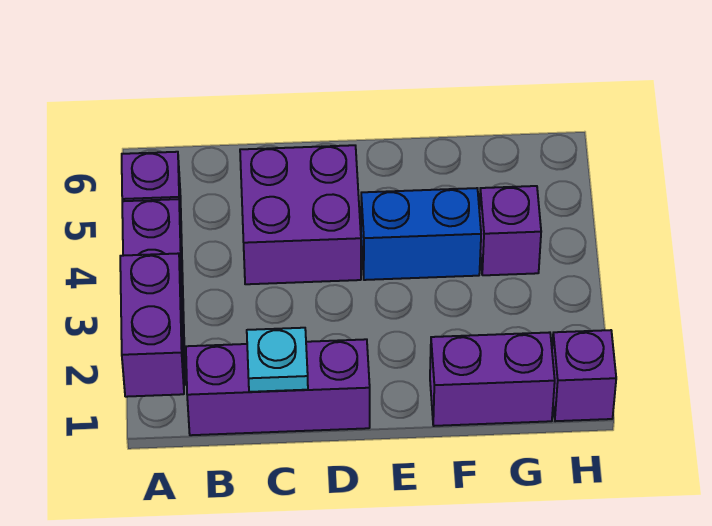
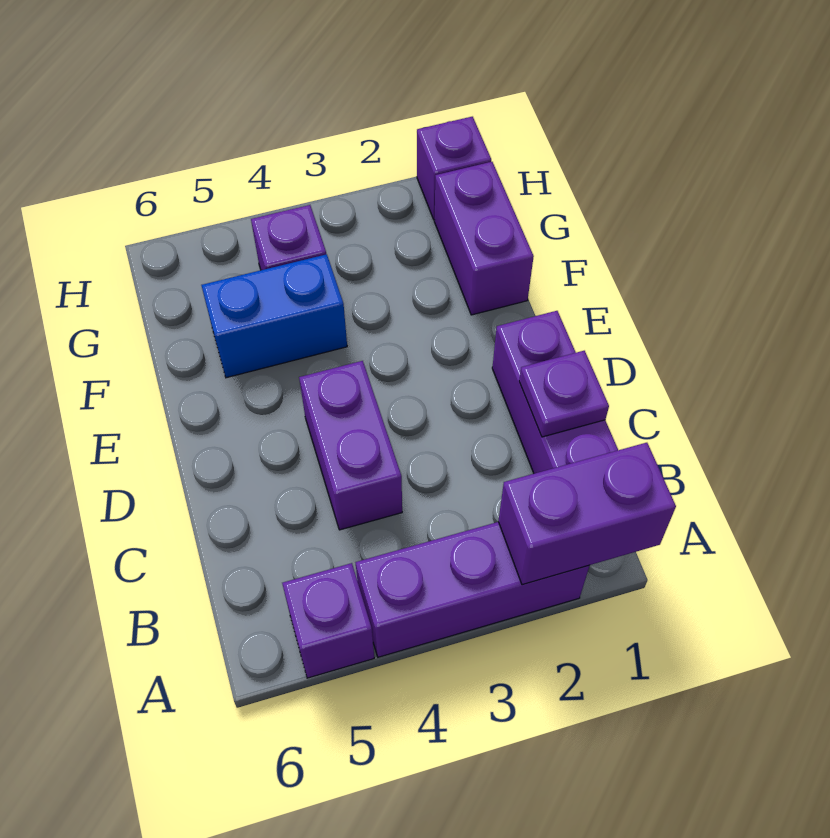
cyan 1x1 plate [247,328,308,392] -> purple 1x1 plate [519,351,609,437]
purple 2x2 brick [240,145,361,284] -> purple 1x2 brick [299,361,402,530]
blue 1x2 brick [361,188,481,280] -> blue 1x2 brick turned to [201,254,347,378]

